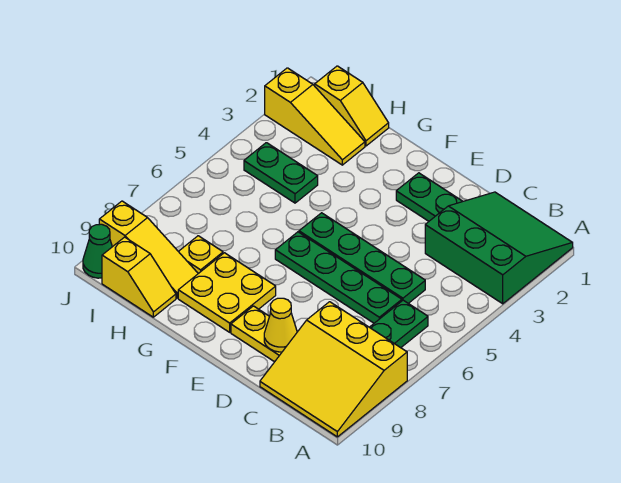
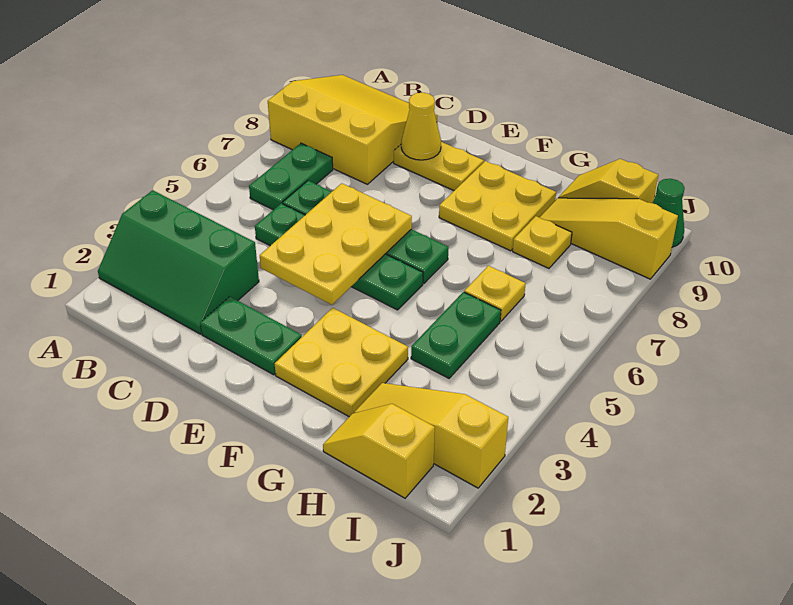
green 3x3 slope [425,192,573,304] -> green 2x3 slope [98,190,259,334]
none -> yellow 2x3 plate [260,183,412,305]
none -> yellow 2x2 plate [275,308,408,417]
green 1x2 plate [244,143,318,203] -> green 1x2 plate turned to [411,292,501,378]
none -> yellow 1x1 plate [464,266,526,321]

